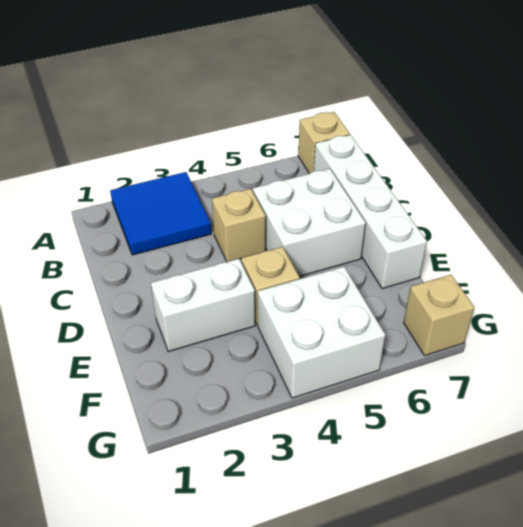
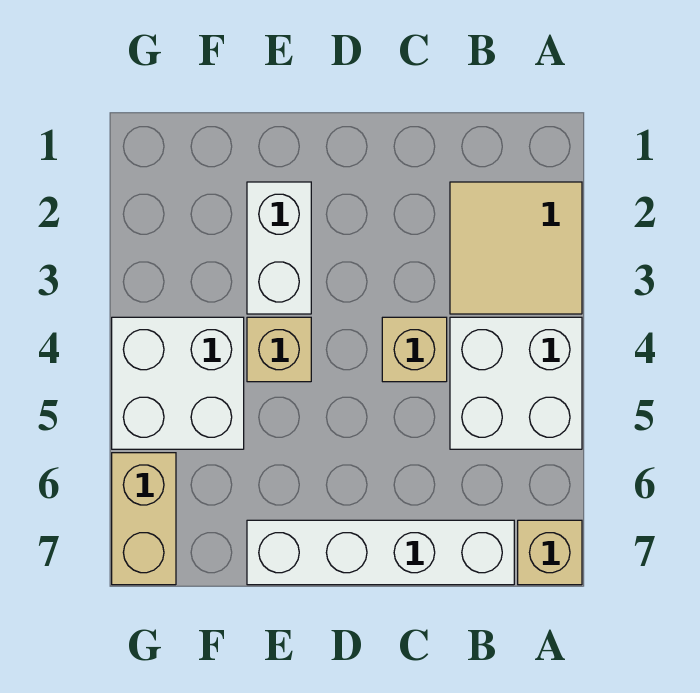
blue 2x2 tile [110,172,211,255] -> tan 2x2 tile [450,182,582,314]
white 2x2 brick [253,169,366,276] -> white 2x2 brick moved to [450,317,582,449]
tan 1x1 brick [404,275,475,355] -> tan 1x2 brick [112,453,176,585]

